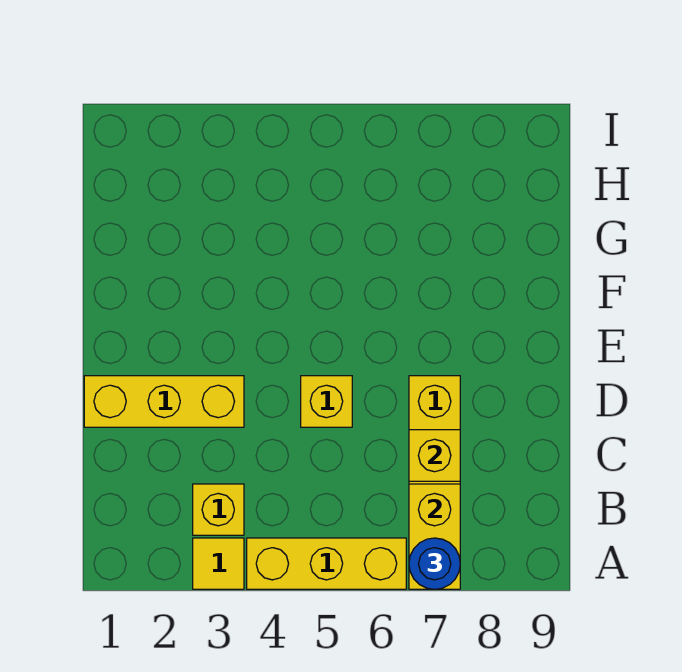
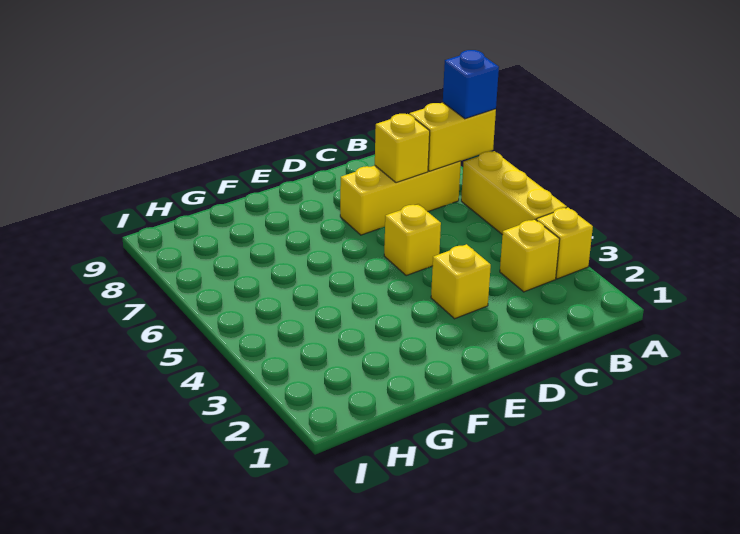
yellow 1x1 tile [193,538,244,589] -> yellow 1x1 brick [536,207,593,279]
blue 1x1 round brick [409,538,460,589] -> blue 1x1 brick [443,50,499,119]
yellow 1x3 brick [84,376,244,427] -> yellow 1x1 brick [431,244,491,319]

